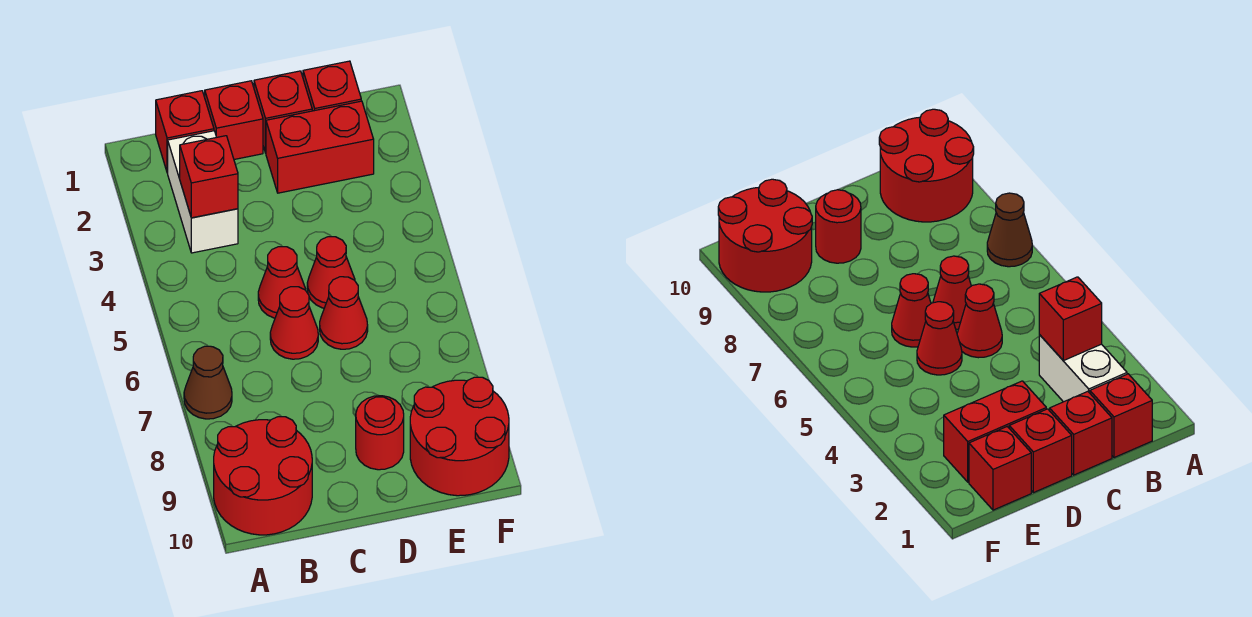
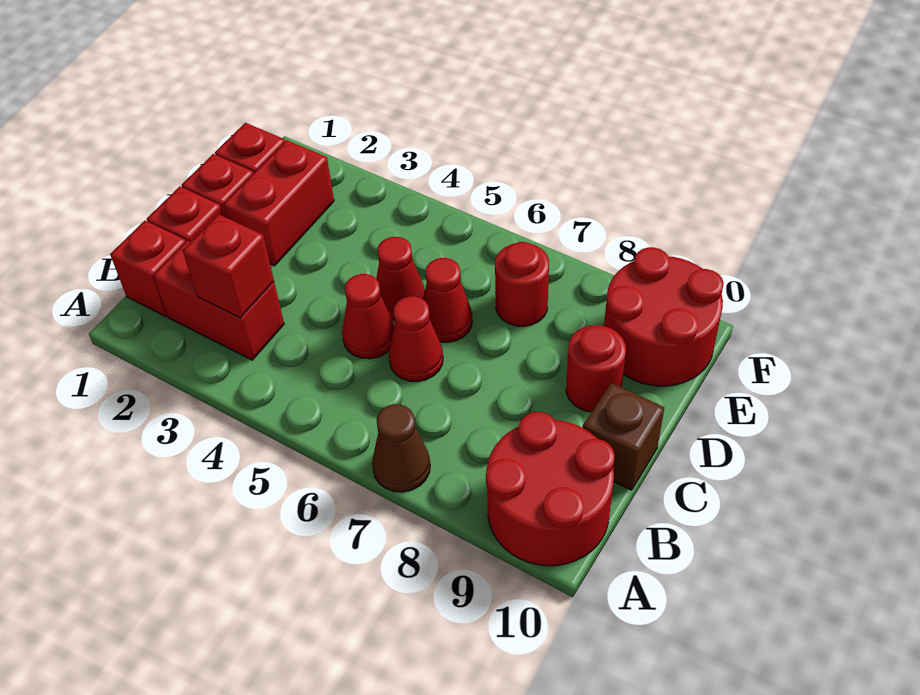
white 1x2 brick [168,131,238,253] -> red 1x2 brick [153,241,284,360]
none -> brown 1x1 brick [583,383,664,490]
none -> red 1x1 round brick [495,242,549,326]

